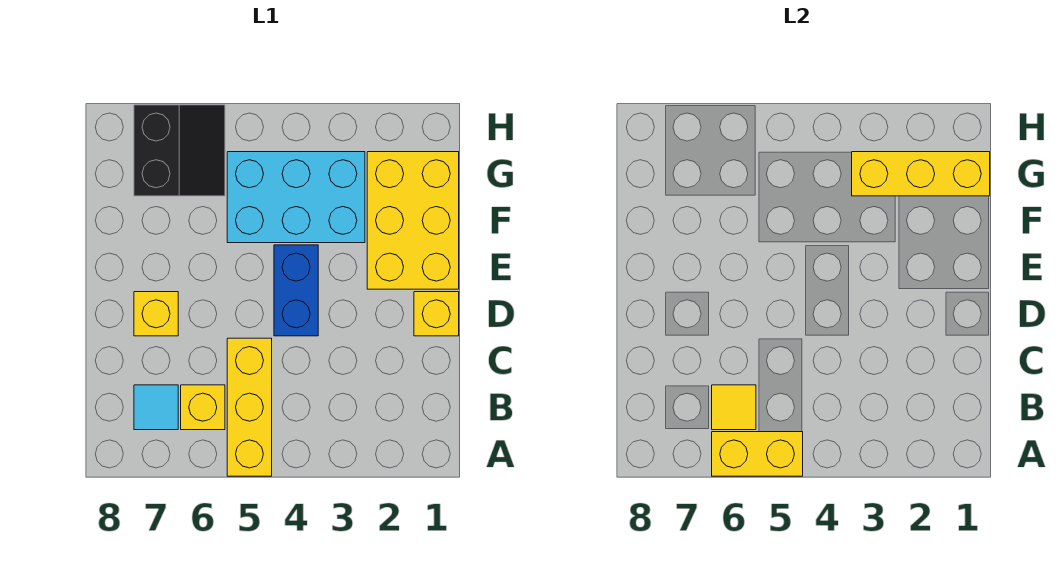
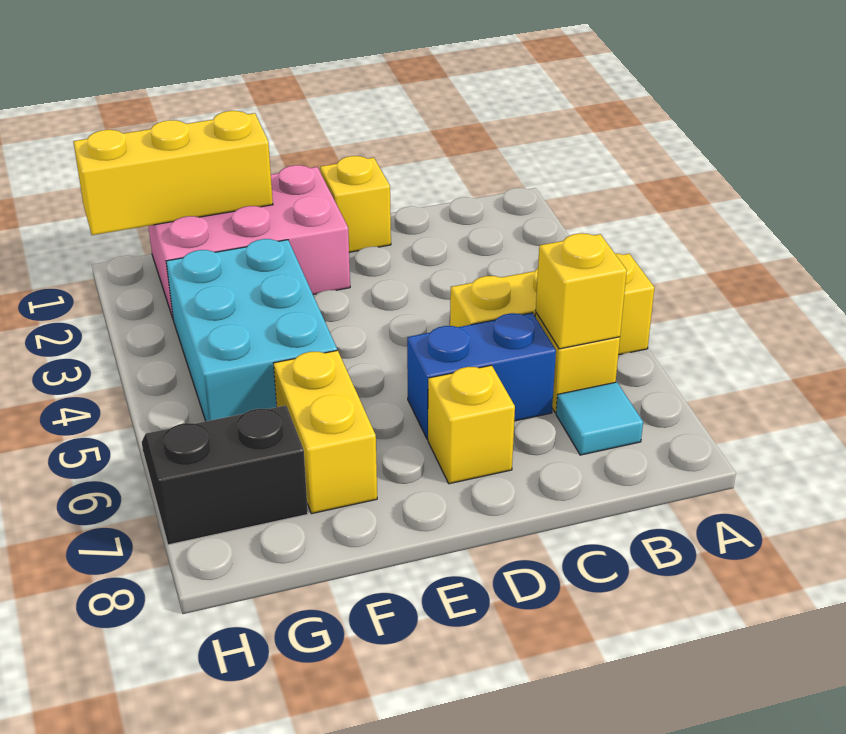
yellow 1x2 brick [712,432,803,476] -> yellow 1x2 brick moved to [274,350,377,514]
yellow 1x1 tile [712,385,756,430] -> yellow 1x1 brick [536,233,627,349]
blue 1x2 brick [274,245,318,336] -> blue 1x2 brick moved to [407,313,556,439]
yellow 2x3 brick [367,152,459,289] -> pink 2x3 brick [148,165,350,318]
yellow 1x3 brick [852,152,990,196] -> yellow 1x3 brick turned to [73,111,273,235]

